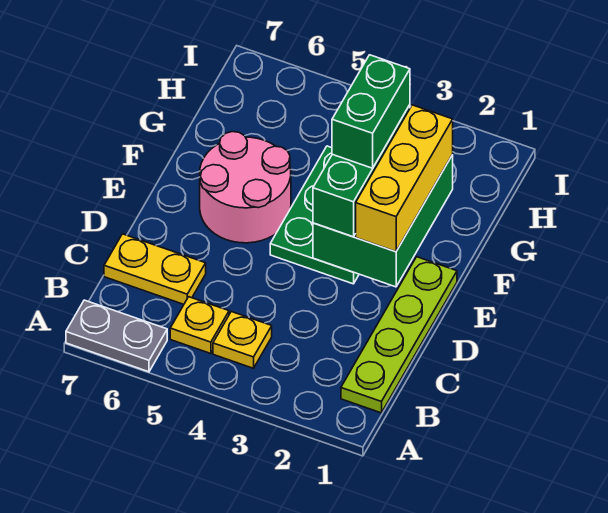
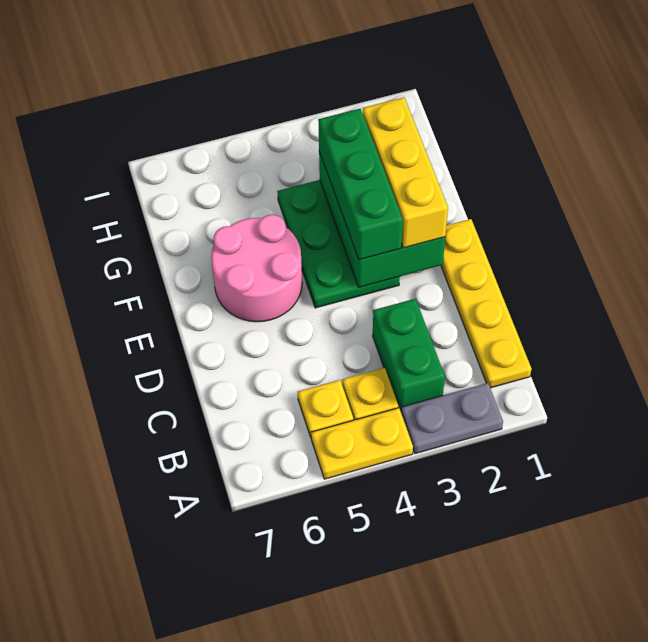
grey 1x2 plate [66,300,167,372] -> grey 1x2 plate moved to [401,383,503,454]
lime 1x4 plate [341,257,457,413] -> yellow 1x4 plate [441,219,531,388]
yellow 1x2 plate [104,234,206,304] -> yellow 1x2 plate moved to [311,408,413,479]
green 1x2 brick [332,55,410,168] -> green 1x2 brick moved to [373,299,445,411]

